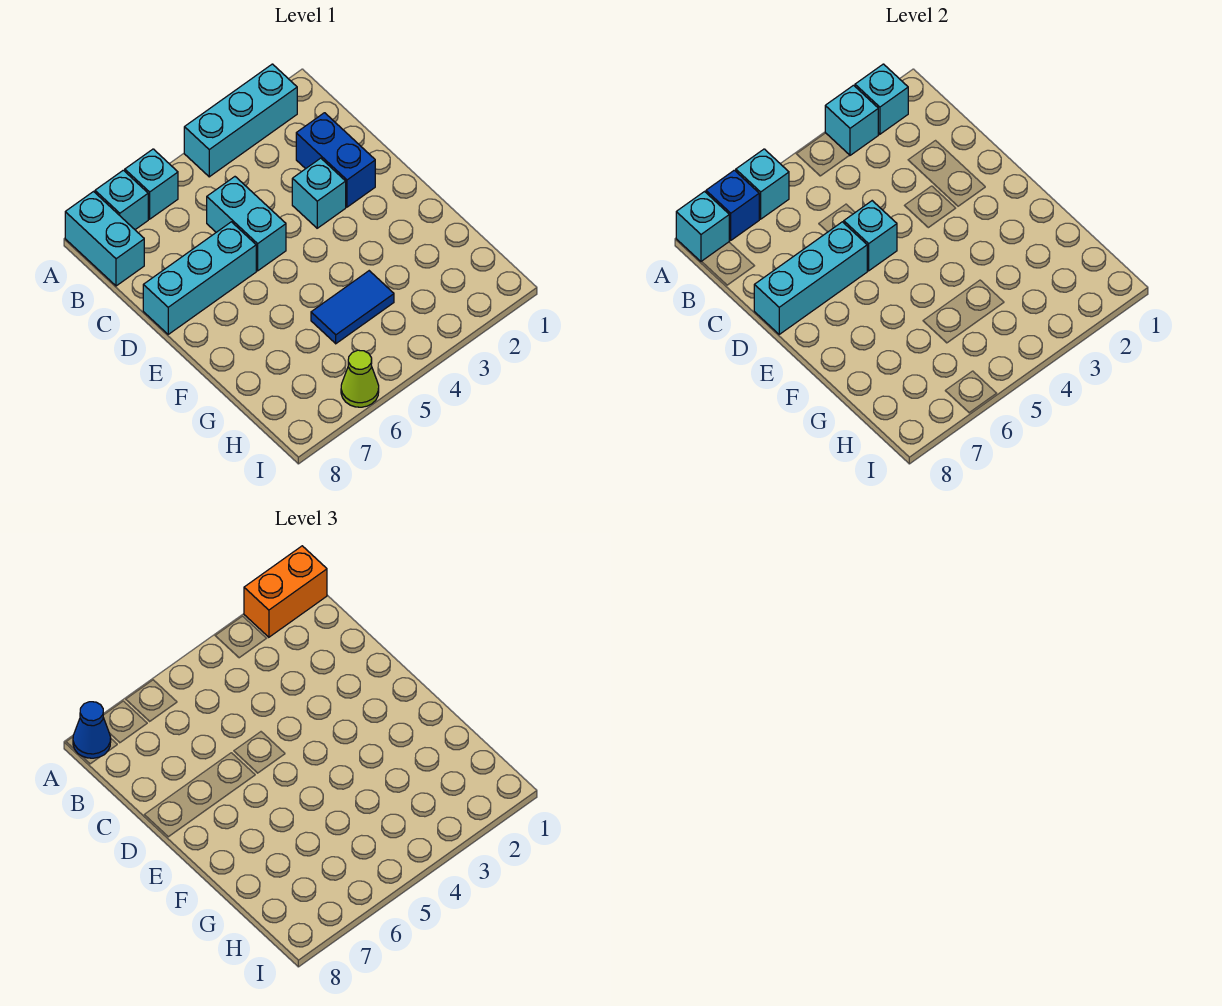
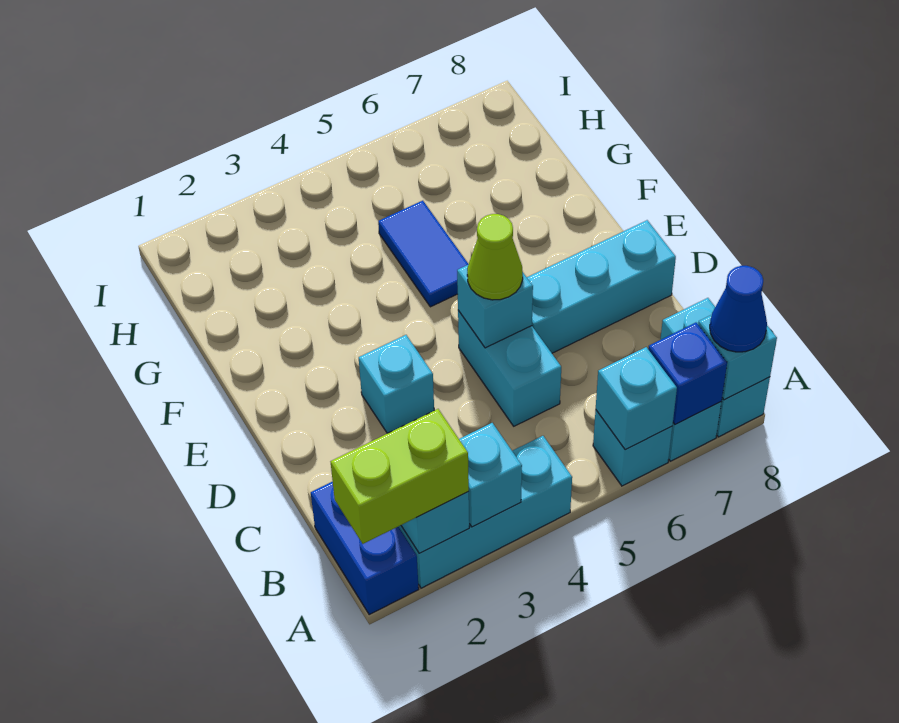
orange 1x2 brick [244,546,327,637] -> lime 1x2 brick [331,409,469,544]
blue 1x2 brick [296,113,375,207] -> blue 1x2 brick moved to [311,481,419,615]
cyan 1x3 brick [754,222,867,334] -> none
blue 1x2 tile [311,271,394,344] -> blue 1x2 tile turned to [378,201,469,307]
lime 1x1 cone [341,350,379,407] -> lime 1x1 cone moved to [467,214,523,300]

